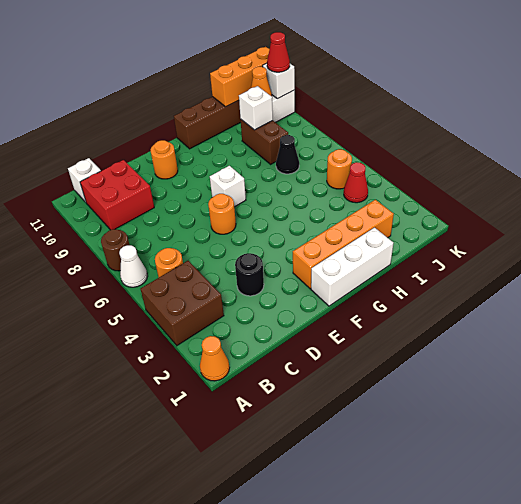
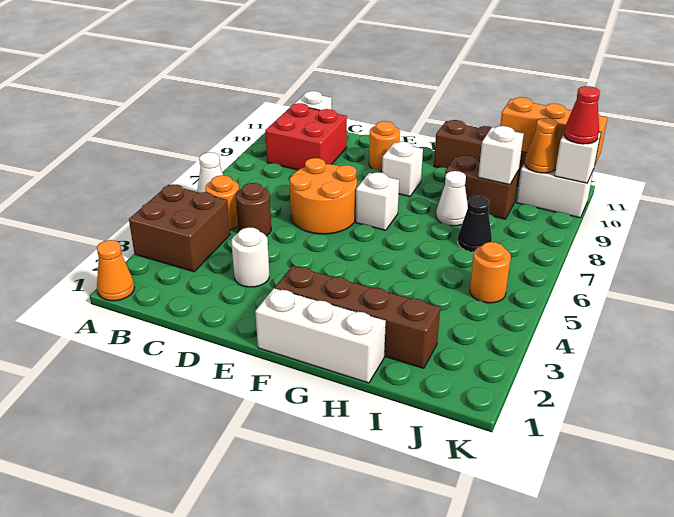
brown 1x1 round brick [101,229,129,271] -> brown 1x1 round brick moved to [236,183,271,236]
black 1x1 round brick [235,253,264,296] -> white 1x1 round brick [231,227,269,287]
orange 1x1 round brick [208,194,236,234] -> orange 2x2 round brick [290,158,357,234]
orange 1x4 brick [293,200,394,289] -> brown 1x4 brick [275,266,440,368]
none -> white 1x1 brick [382,142,423,197]
none -> white 1x1 cone [436,171,468,226]
brown 1x2 brick [241,120,288,164] -> brown 1x2 brick turned to [444,155,519,219]
red 1x1 cone [344,162,368,203] -> none

